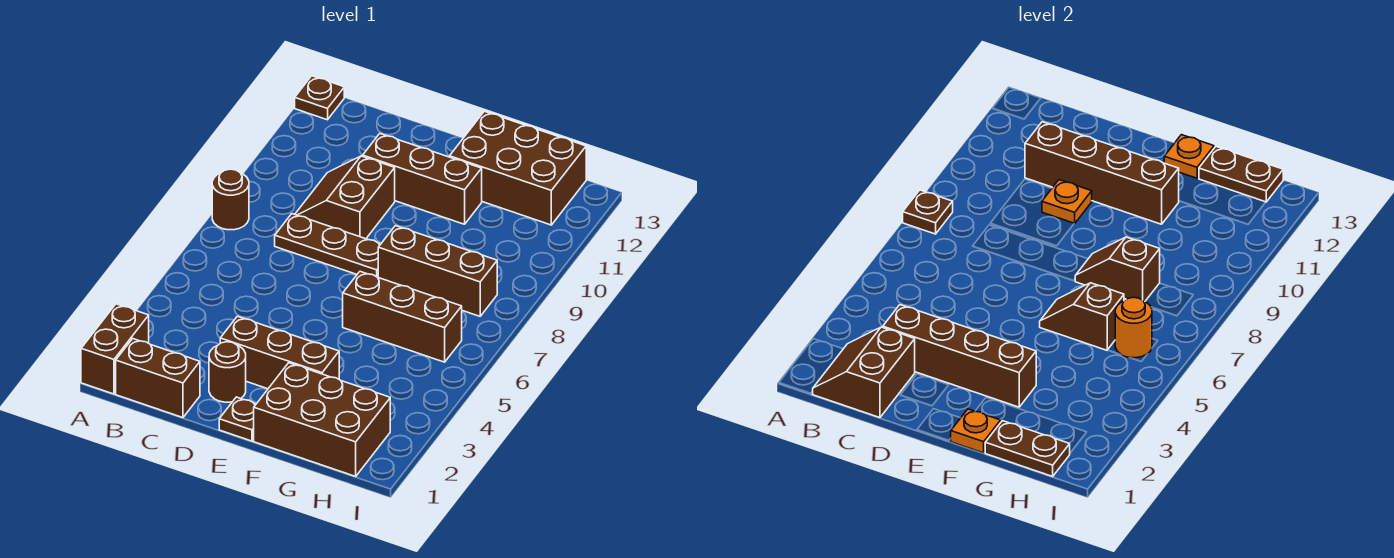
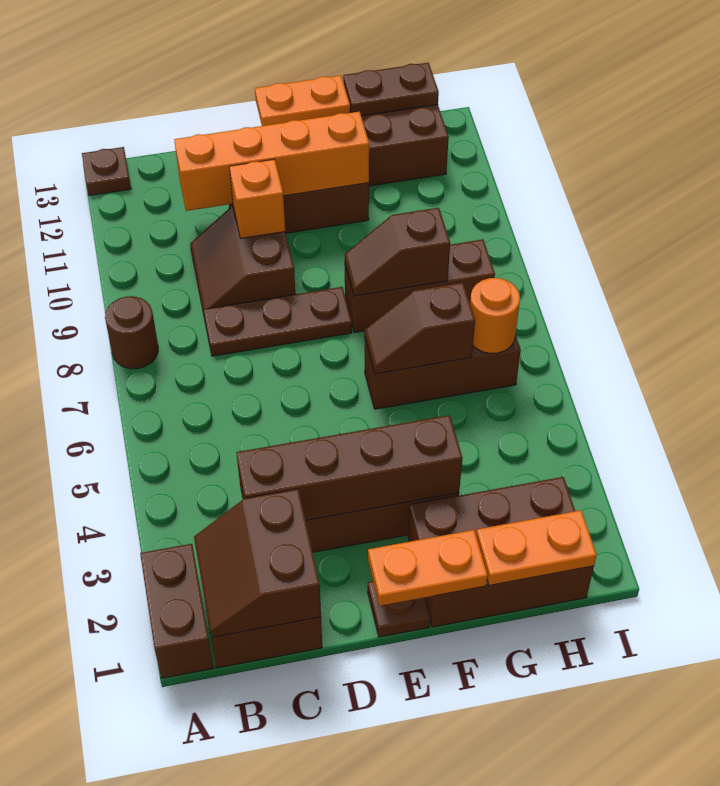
brown 1x1 plate [903,190,953,234] -> none
brown 1x4 brick [1025,122,1179,224] -> orange 1x4 brick [174,112,369,211]
brown 1x1 round brick [209,342,246,402] -> none
orange 1x1 plate [1042,180,1092,224] -> orange 1x1 brick [229,159,285,238]
orange 1x1 plate [950,409,1001,453] -> orange 1x2 plate [368,530,488,606]
orange 1x1 plate [1164,135,1214,178] -> orange 1x2 plate [255,75,350,126]
brown 1x2 plate [985,421,1070,476] -> orange 1x2 plate [476,510,597,585]

